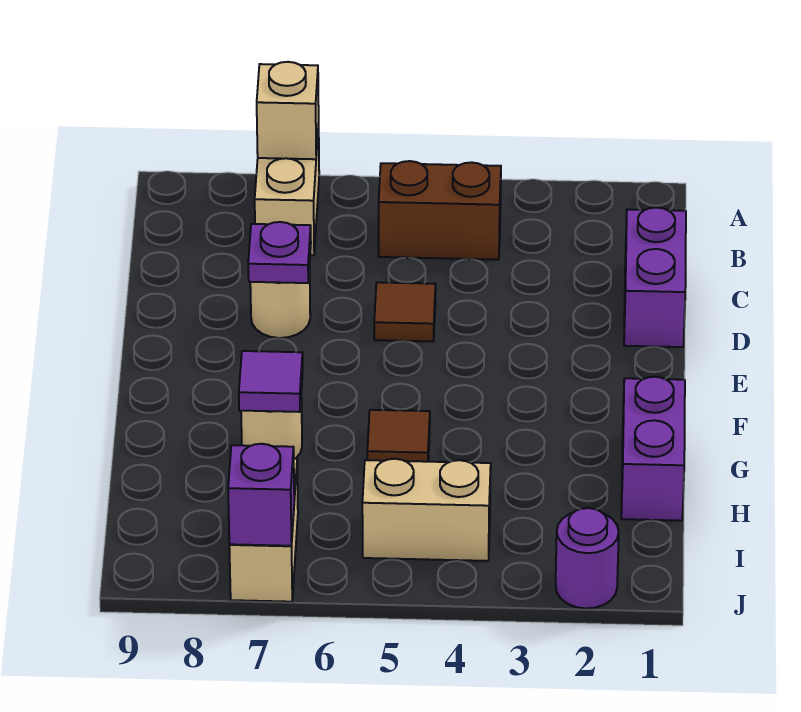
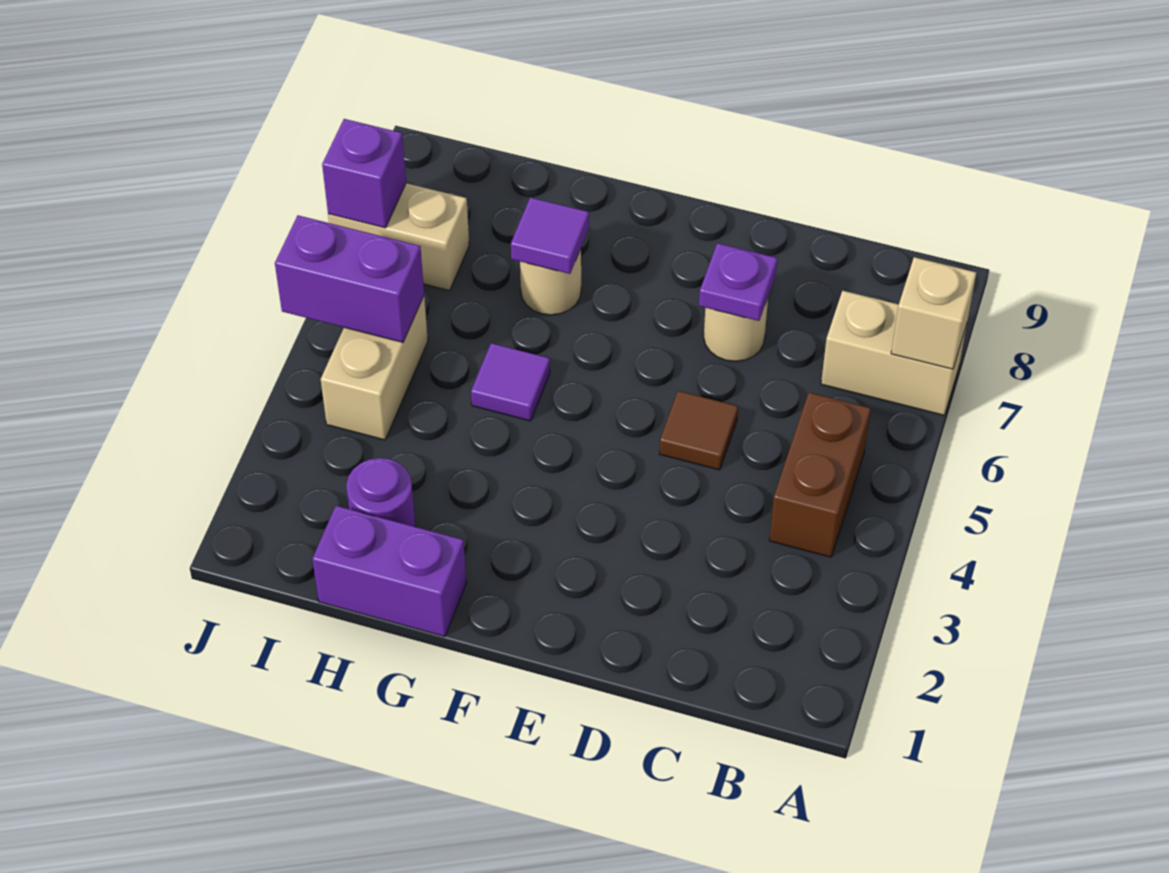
purple 1x2 brick [624,208,686,347] -> purple 1x2 brick moved to [275,215,424,342]
brown 1x1 tile [367,410,430,462] -> purple 1x1 tile [471,343,550,421]
purple 1x1 round brick [556,508,619,608] -> purple 1x1 round brick moved to [346,458,416,527]

